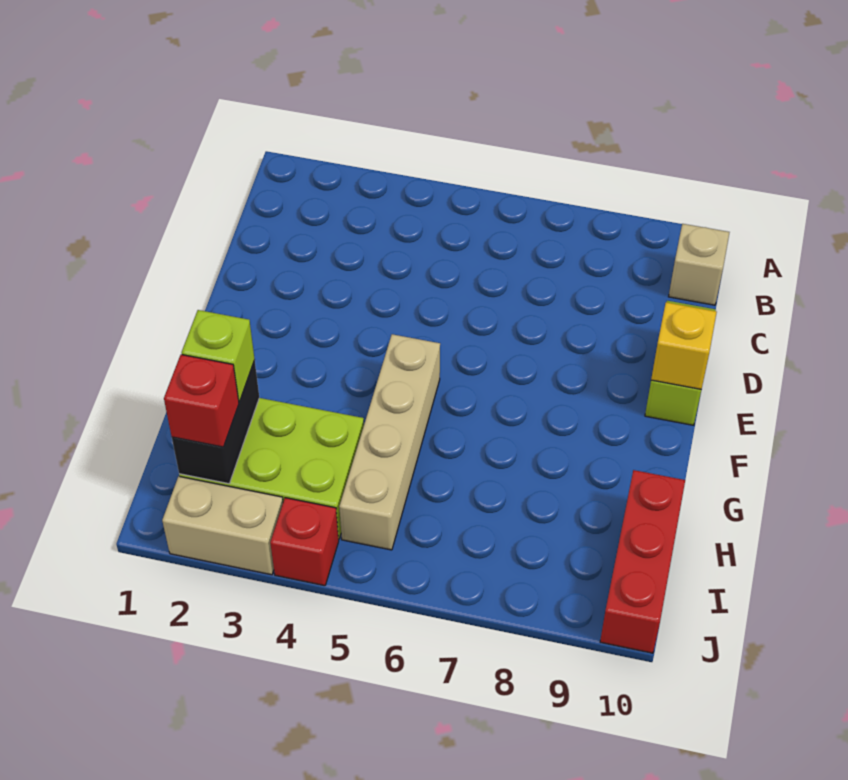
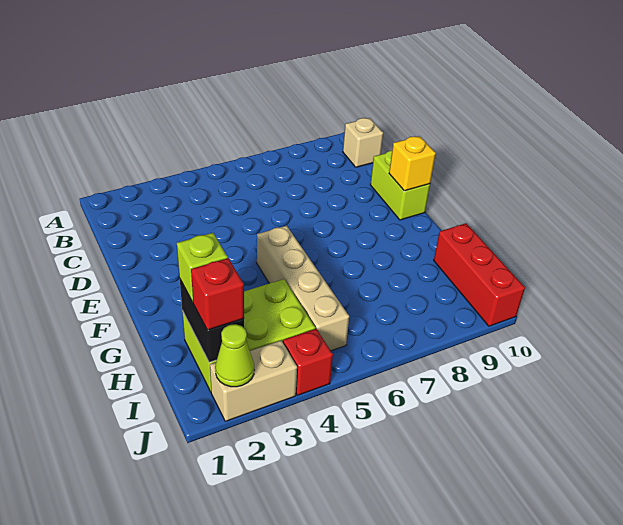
none -> lime 1x1 cone [215,324,254,387]

